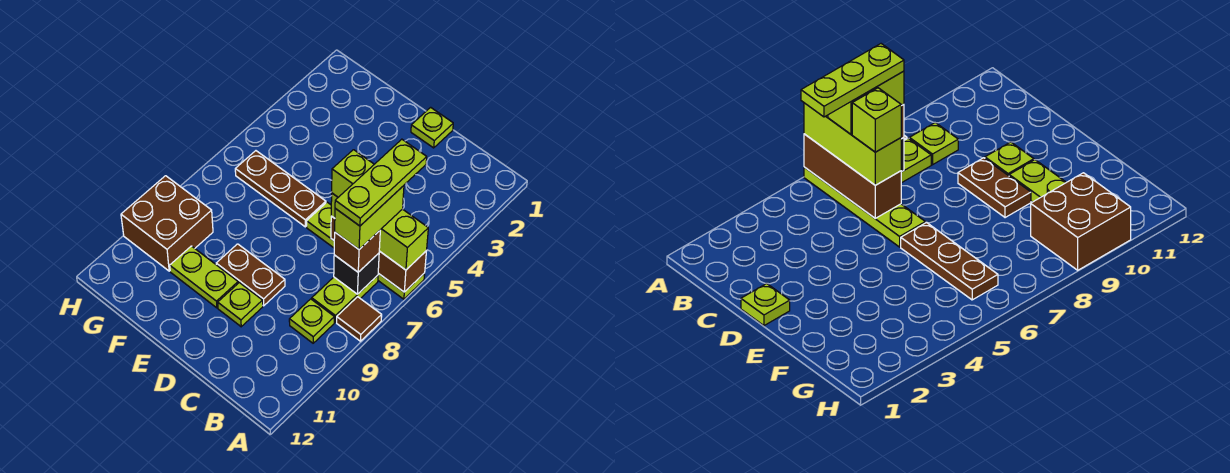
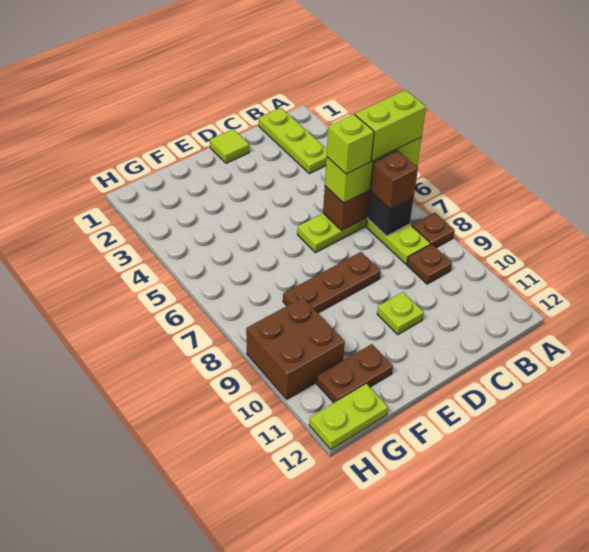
brown 1x1 tile [337,297,382,341] -> brown 1x1 plate [412,212,455,248]
lime 1x3 plate [335,139,427,226] -> lime 1x3 plate moved to [259,108,327,174]
lime 1x2 brick [335,186,404,249] -> lime 1x2 brick turned to [355,90,426,161]
lime 1x1 plate [289,299,334,343] -> brown 1x1 plate [407,244,452,284]
lime 1x1 plate [411,107,453,148] -> lime 1x1 tile [210,129,249,163]
brown 1x2 plate [216,244,285,306] -> brown 1x2 plate moved to [317,344,393,403]
brown 1x3 plate [235,151,326,227] -> brown 1x3 plate moved to [283,252,381,313]
lime 1x2 plate [170,246,238,308] -> lime 1x2 plate moved to [309,384,388,449]

